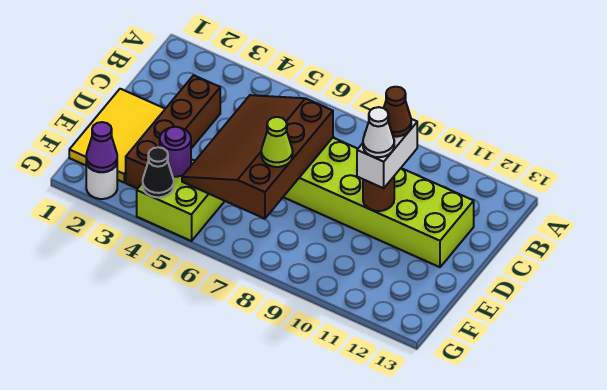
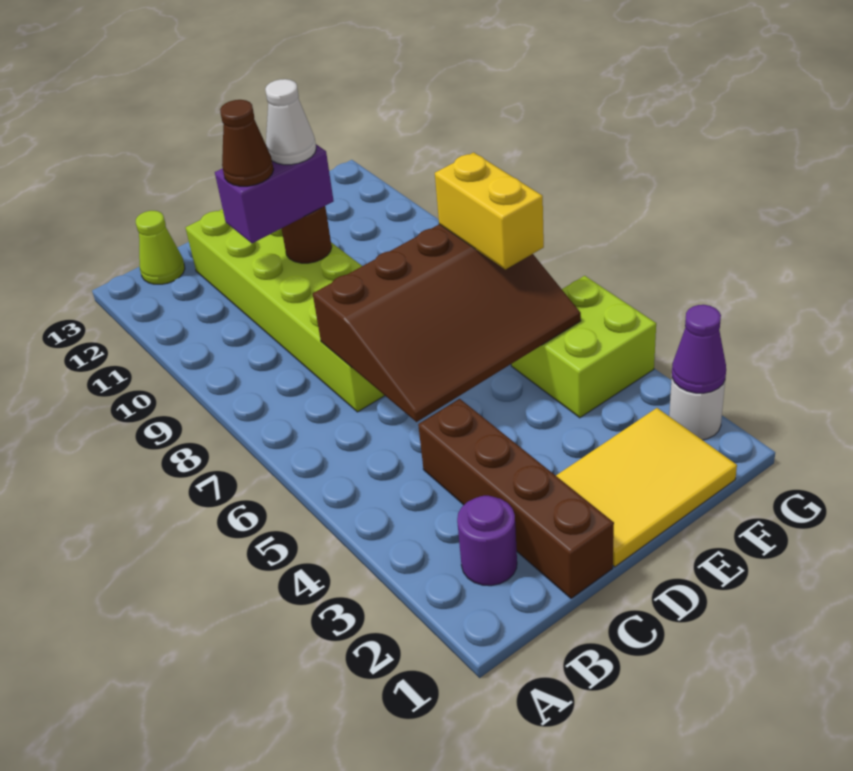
brown 1x4 brick [126,75,220,189] -> brown 1x4 brick turned to [418,399,614,598]
white 1x2 brick [357,119,417,188] -> purple 1x2 brick [215,145,334,243]
lime 1x1 cone [261,117,293,167] -> lime 1x1 cone moved to [136,211,185,284]
purple 1x1 round brick [160,127,191,177] -> purple 1x1 round brick moved to [457,496,517,586]
none -> yellow 1x2 brick [435,152,544,269]
black 1x1 cone [143,147,174,197] -> none

